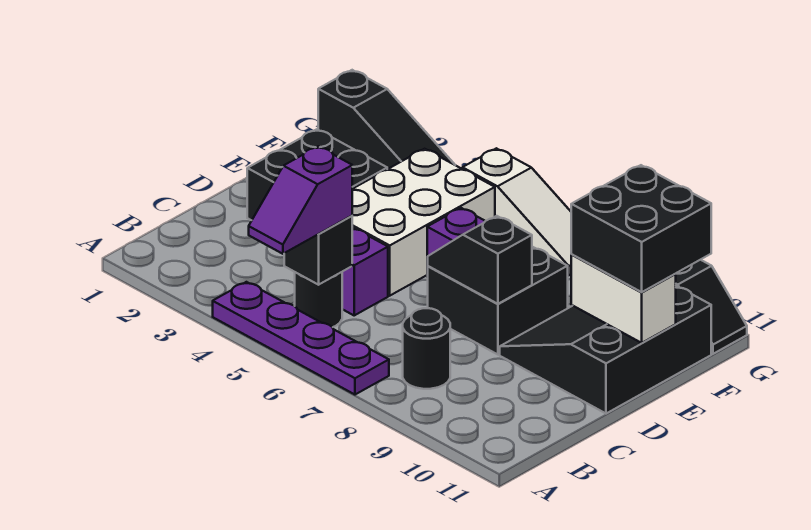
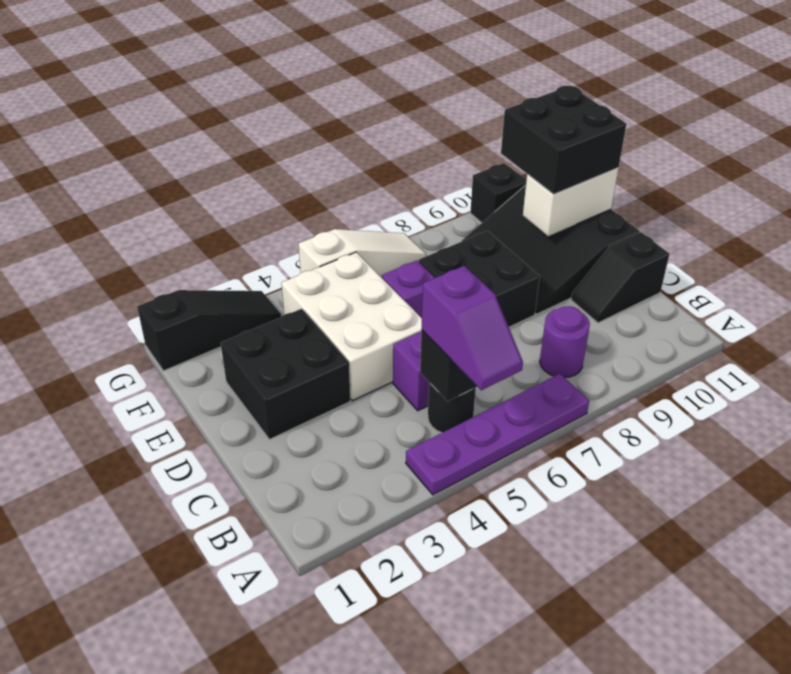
black 1x1 round brick [403,308,450,389] -> purple 1x1 round brick [540,306,590,378]
black 1x2 slope [428,216,532,304] -> black 1x2 slope moved to [571,232,669,323]

